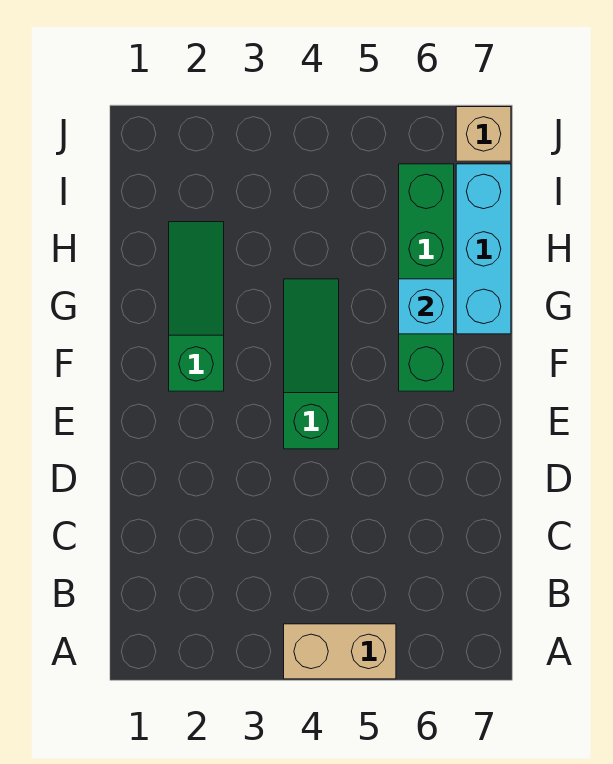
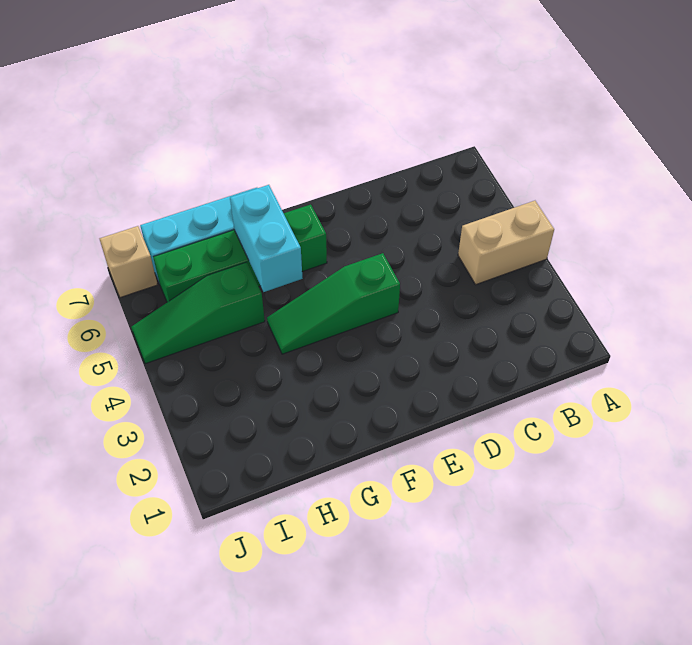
tan 1x2 brick [284,624,396,679] -> tan 1x2 brick turned to [458,201,554,284]
green 1x3 slope [169,222,224,391] -> green 1x3 slope moved to [131,262,265,364]
cyan 1x1 brick [399,279,454,334] -> cyan 1x2 brick [230,185,303,292]

